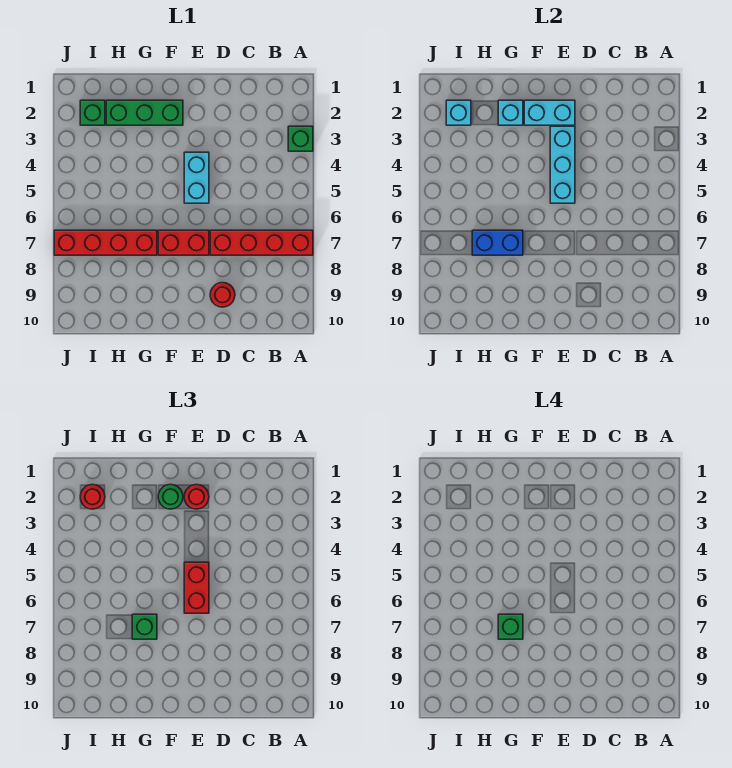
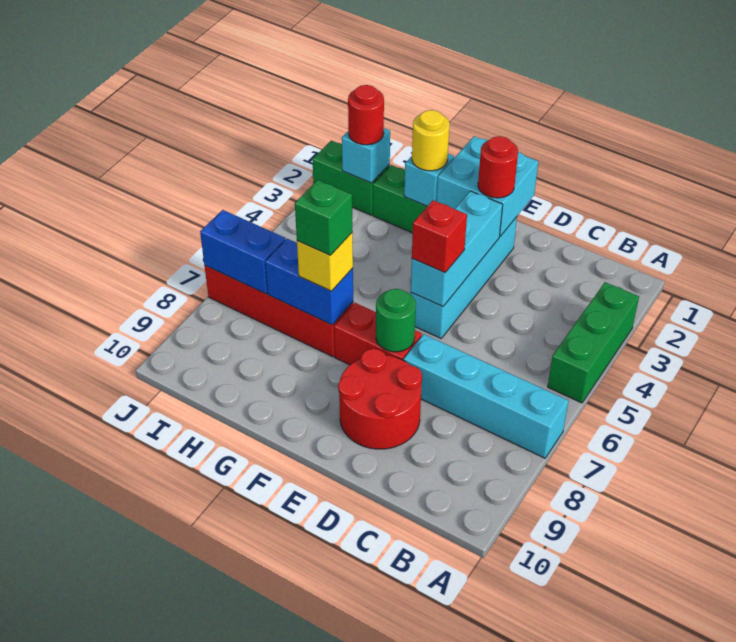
green 1x1 brick [288,126,313,151] -> green 1x3 brick [548,282,639,403]
red 1x4 brick [210,230,313,255] -> cyan 1x4 brick [403,334,569,458]
red 1x1 round brick [210,283,235,307] -> red 2x2 round brick [338,349,422,449]
cyan 1x2 brick [524,100,575,125] -> cyan 2x2 brick [437,136,538,236]
cyan 1x2 brick [184,152,209,203] -> cyan 1x4 brick [411,217,517,338]
red 1x2 brick [184,562,209,613] -> red 1x1 brick [412,200,467,273]
green 1x1 round brick [158,485,183,509] -> green 1x1 round brick moved to [376,289,416,352]
none -> yellow 1x1 round brick [412,110,450,171]
green 1x1 brick [132,614,157,639] -> yellow 1x1 brick [297,232,353,291]
green 1x1 brick [80,100,105,125] -> green 1x2 brick [312,141,390,215]
none -> blue 1x2 brick [200,210,286,294]

